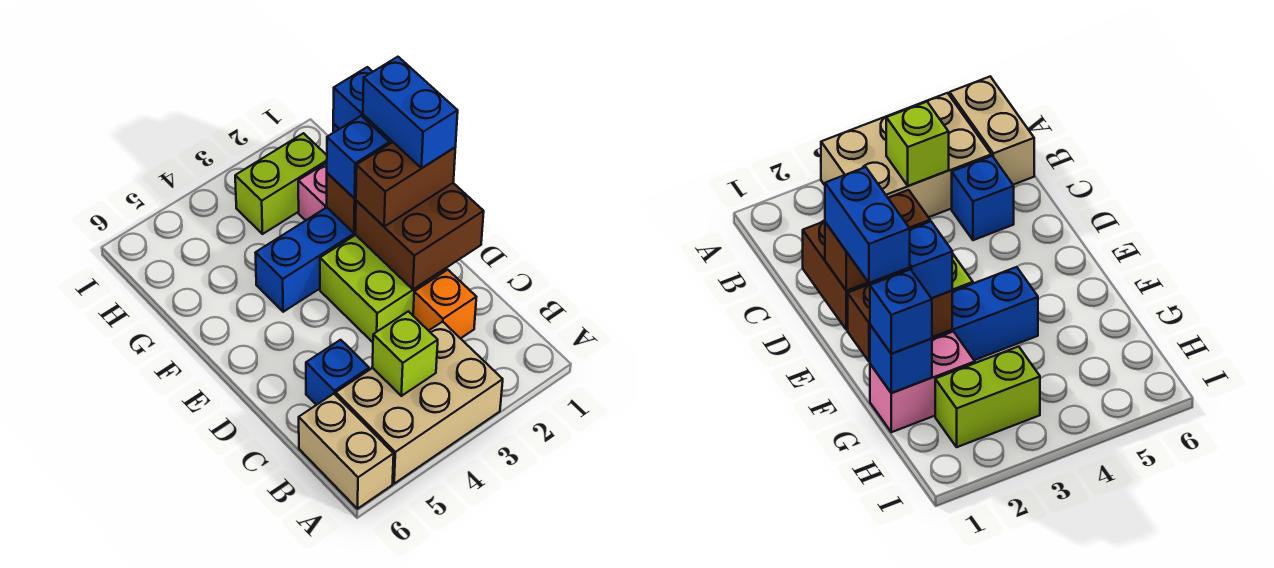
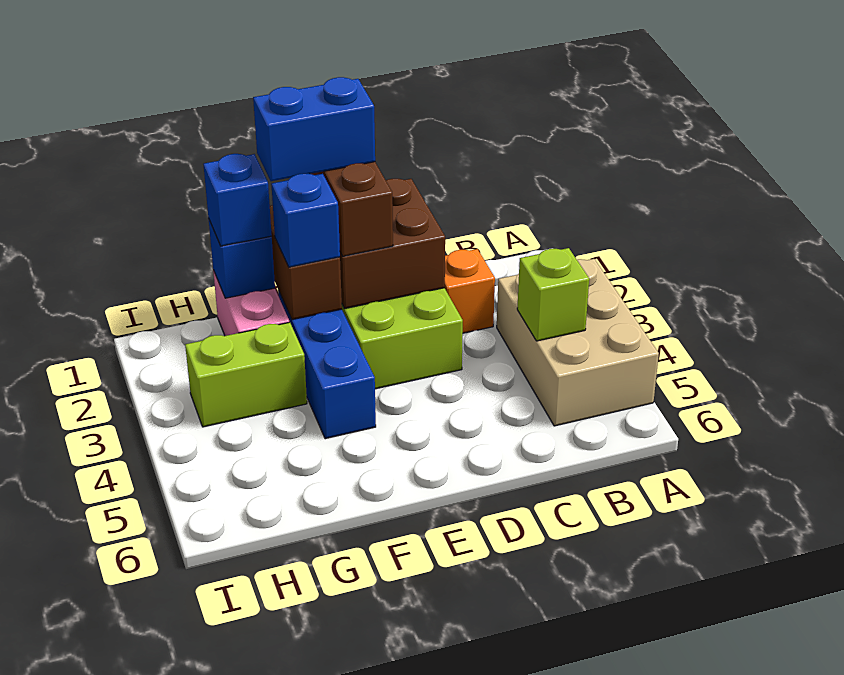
tan 1x2 brick [299,394,394,509] -> none
blue 1x1 brick [306,340,369,405] -> none
lime 1x2 brick [235,133,327,234] -> lime 1x2 brick turned to [185,322,307,427]

